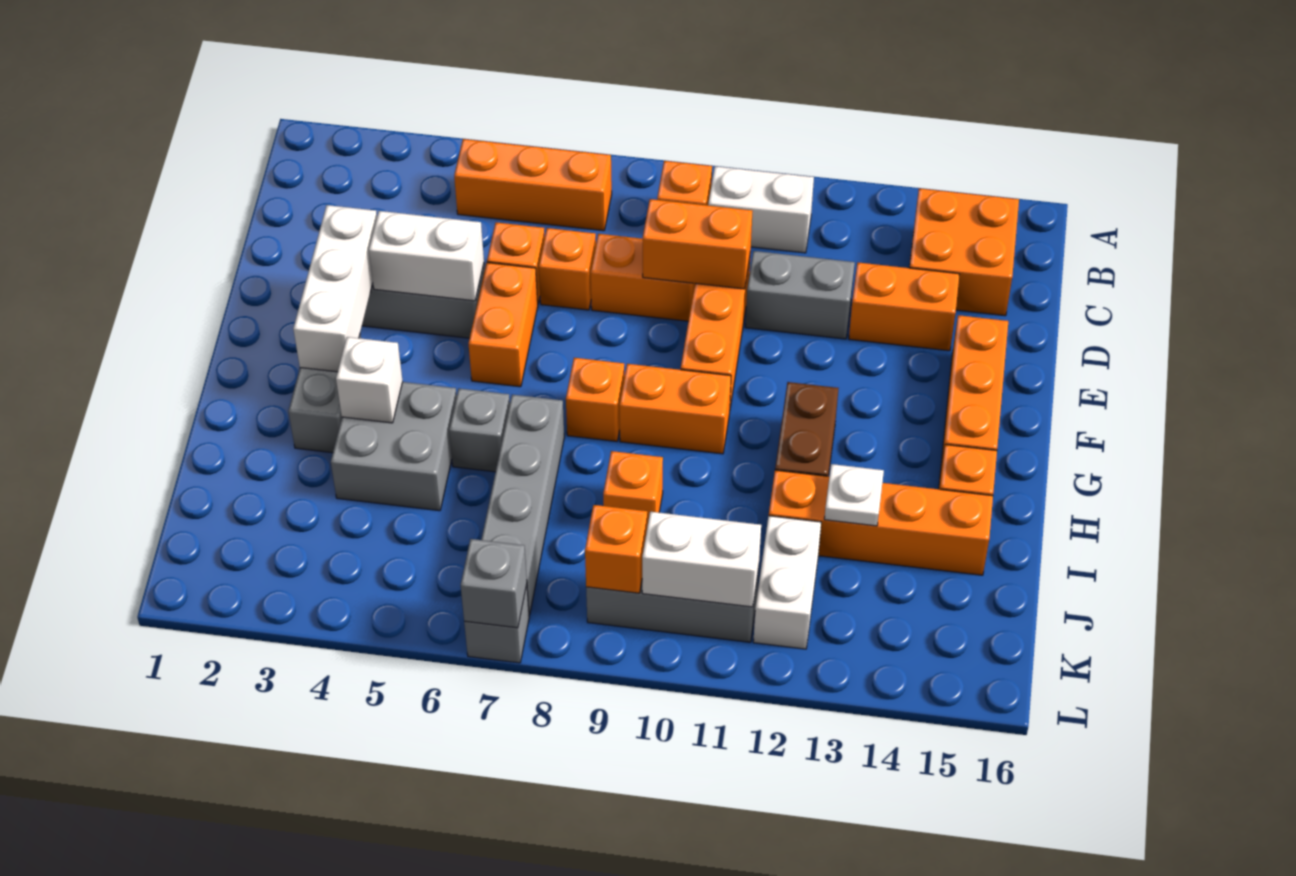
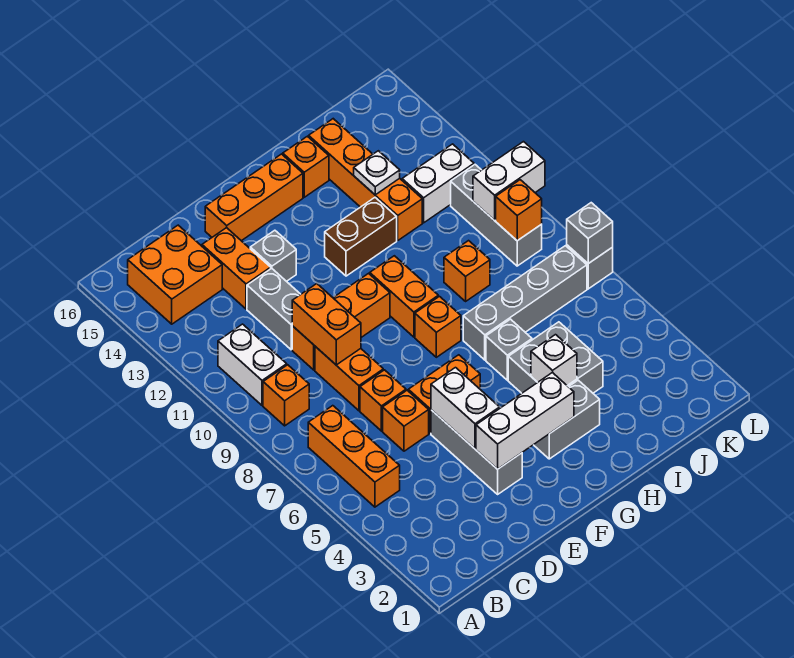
none -> grey 1x1 brick [250,230,296,281]
white 1x2 brick [642,512,761,607] -> white 1x2 brick turned to [473,142,545,220]

